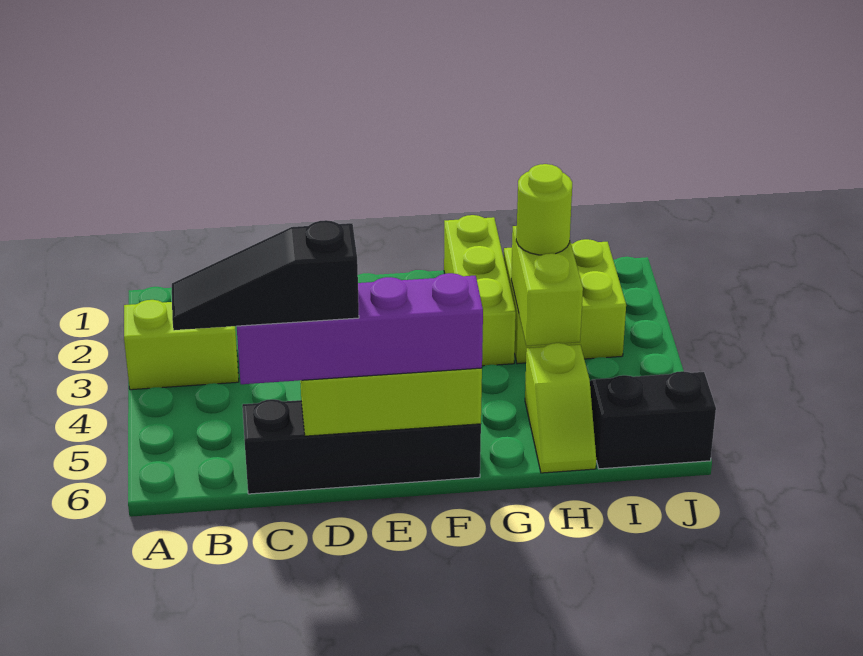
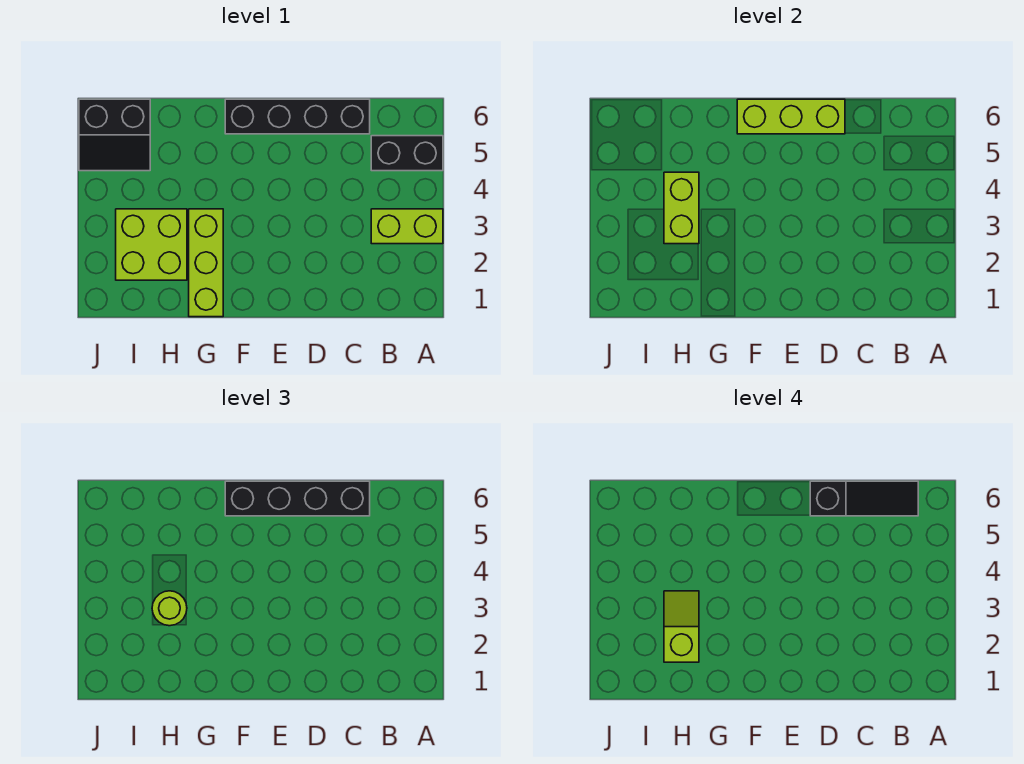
none -> black 1x2 brick [371,136,443,171]
purple 1x4 brick [237,273,483,384] -> black 1x4 brick [225,481,370,516]
lime 1x2 slope [525,343,596,473] -> lime 1x2 slope moved to [664,591,699,662]

